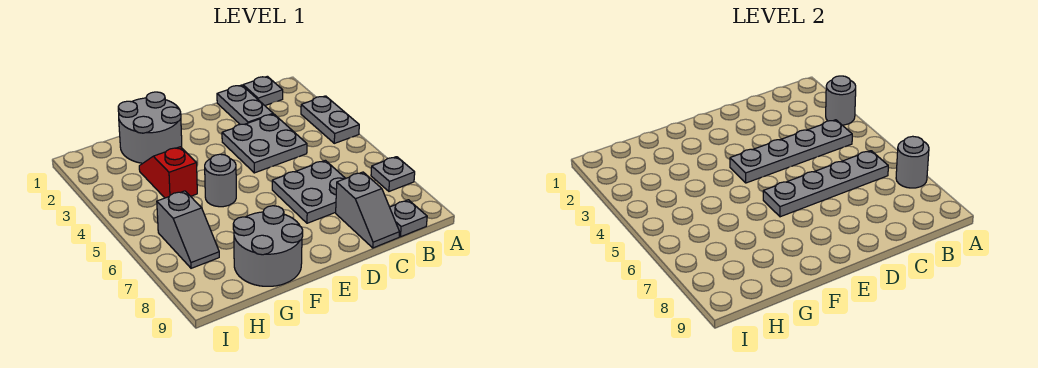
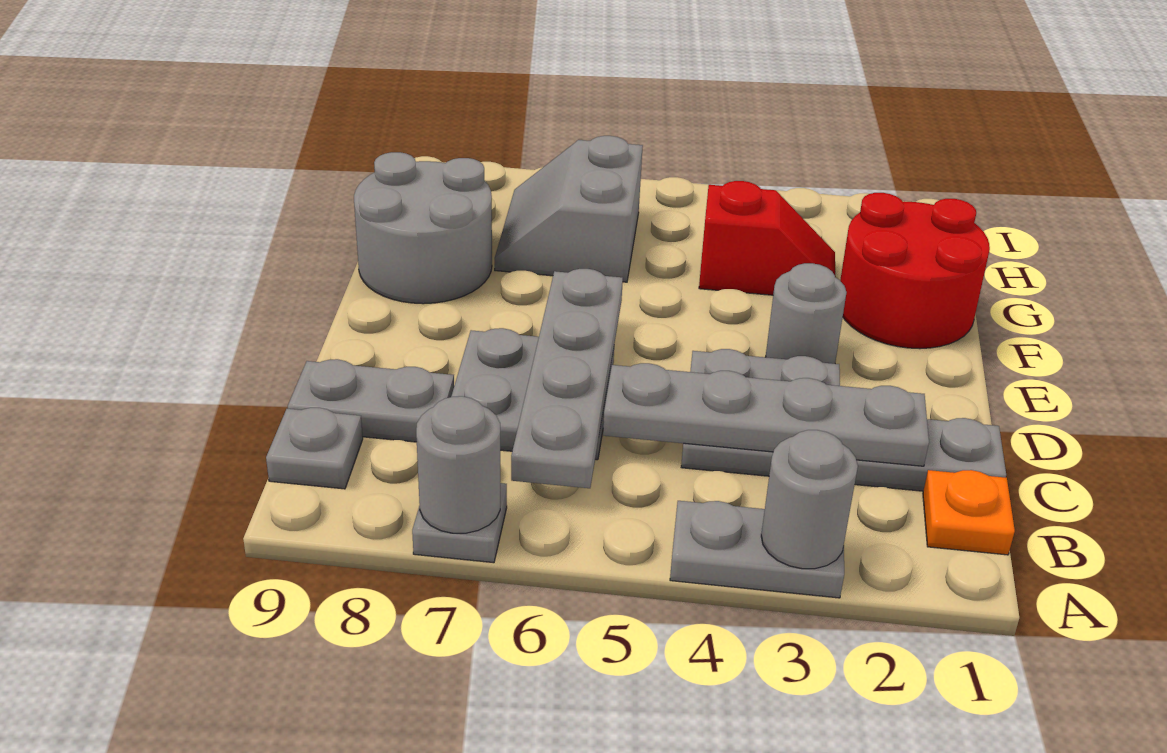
grey 1x1 plate [243,76,283,105] -> orange 1x1 plate [923,470,1015,555]
grey 1x4 plate [730,120,852,183] -> grey 1x4 plate turned to [603,363,929,466]
grey 1x2 slope [336,172,399,248] -> grey 1x2 plate [288,359,454,442]
grey 2x2 round brick [118,92,182,163] -> red 2x2 round brick [840,193,990,349]
grey 1x1 round brick [205,154,236,207] -> grey 1x1 round brick moved to [766,263,847,364]
grey 1x2 slope [157,191,219,268] -> grey 2x2 slope [495,136,643,282]

